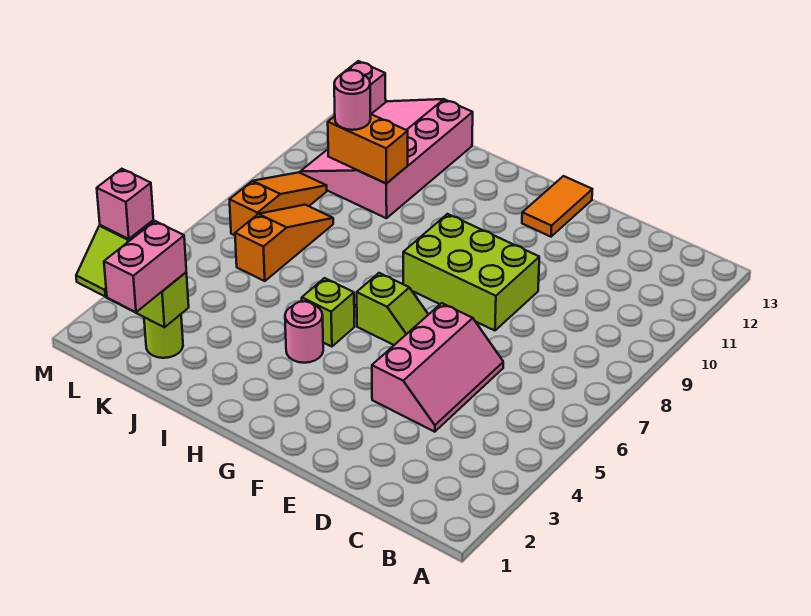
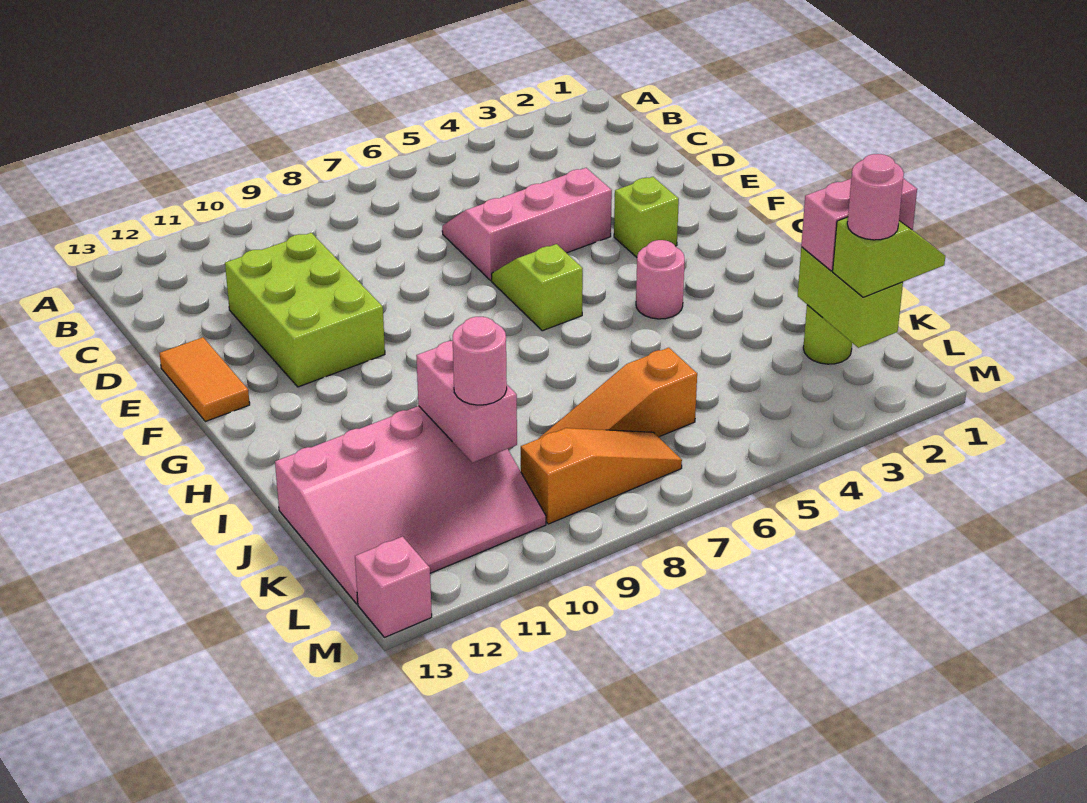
lime 2x3 brick [403,214,539,331] -> lime 2x3 brick moved to [225,233,385,387]
orange 1x2 tile [522,176,592,237] -> orange 1x2 tile turned to [159,337,250,422]
lime 1x1 brick [302,278,354,347] -> lime 1x1 brick moved to [614,177,679,257]
orange 1x2 brick [328,114,408,184] -> pink 1x2 brick [416,341,517,463]
pink 1x1 brick [97,169,153,239] -> pink 1x1 round brick [847,154,904,240]
orange 1x3 slope [229,172,327,235] -> orange 1x3 slope turned to [521,428,682,524]

